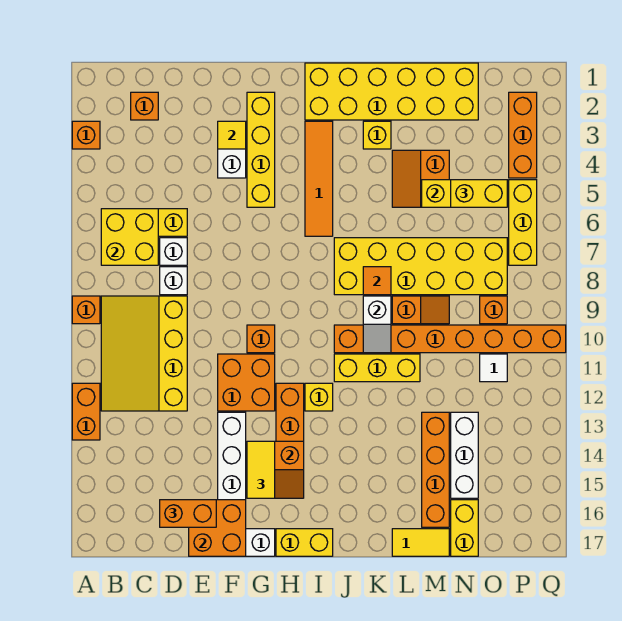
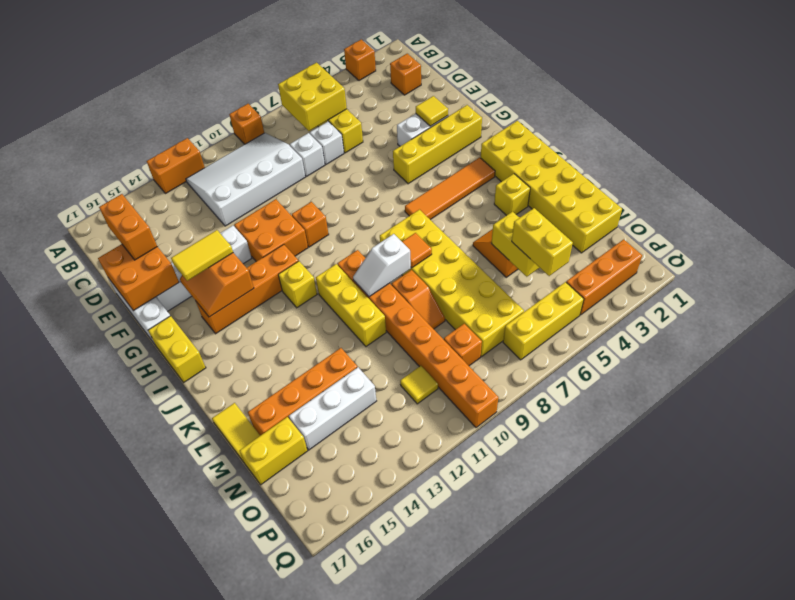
yellow 3x4 slope [101,296,187,411] -> white 3x4 slope [186,133,305,226]
white 1x1 tile [480,354,507,382] -> yellow 1x1 tile [400,366,438,404]

